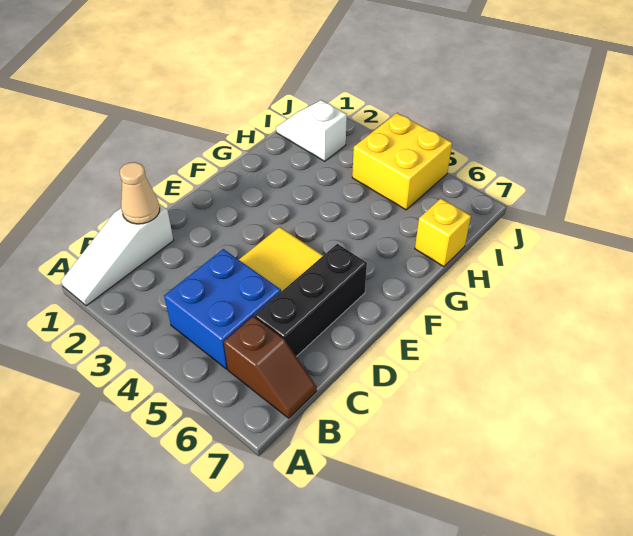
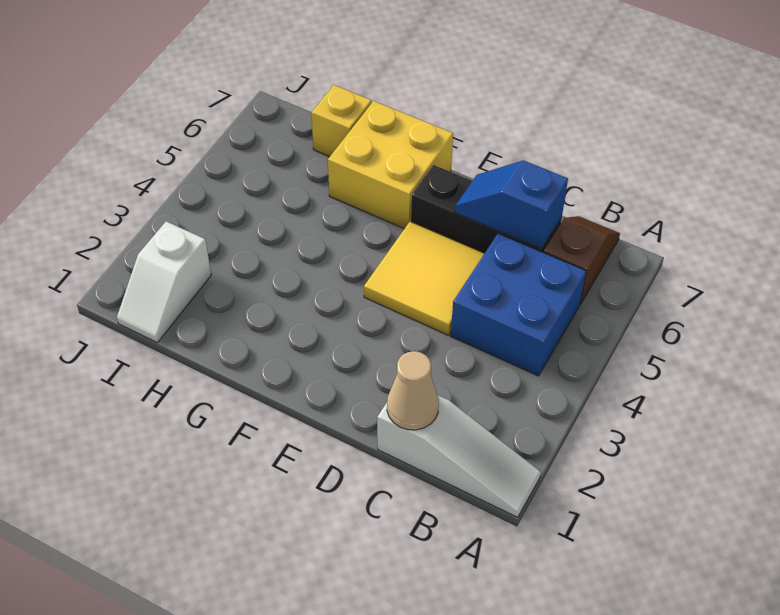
none -> blue 1x2 slope [455,160,568,249]
yellow 2x2 brick [352,113,452,210] -> yellow 2x2 brick moved to [328,101,453,229]

